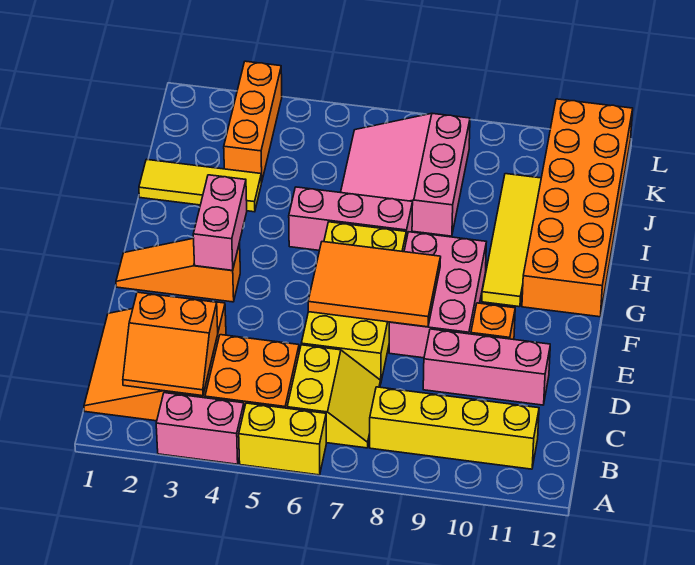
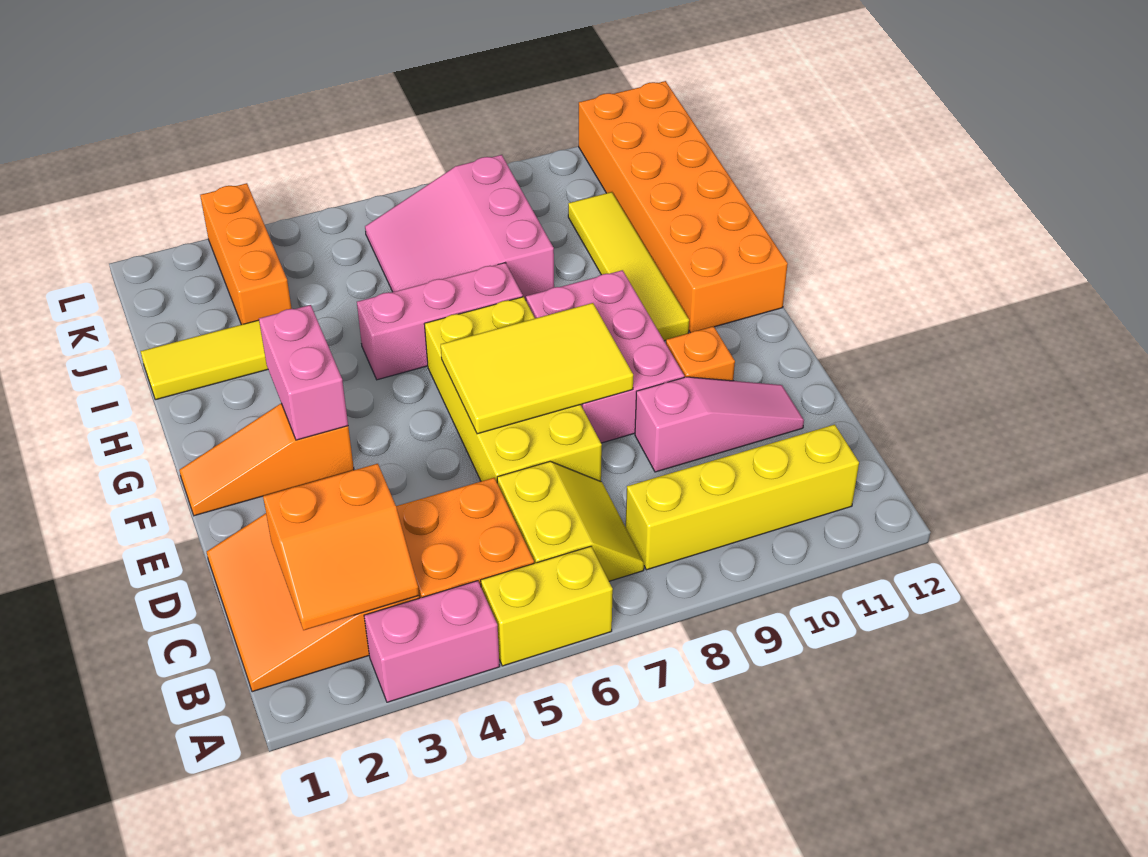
pink 1x3 brick [423,329,550,405] -> pink 1x3 slope [635,377,804,472]
orange 2x3 tile [308,242,441,327] -> yellow 2x3 tile [441,303,633,434]

